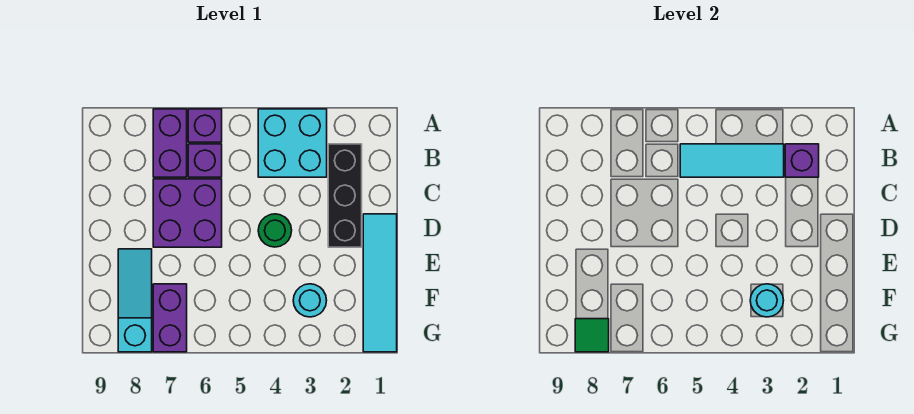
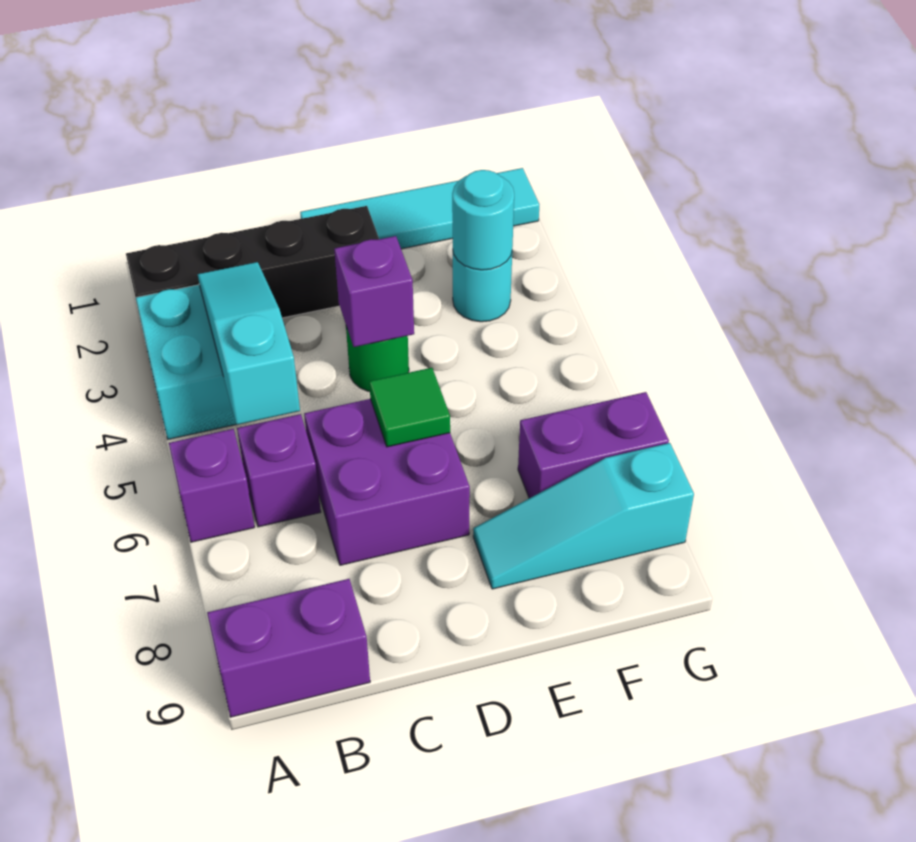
purple 1x2 brick [153,109,187,177] -> purple 1x2 brick moved to [207,579,370,717]
black 1x3 brick [328,144,362,247] -> black 1x4 brick [126,206,379,318]
purple 1x1 brick [785,144,819,177] -> purple 1x1 brick moved to [334,236,414,347]
cyan 1x3 tile [680,144,784,177] -> cyan 1x3 slope [198,262,300,425]
green 1x1 tile [575,319,609,352] -> green 1x1 tile moved to [369,368,450,447]

